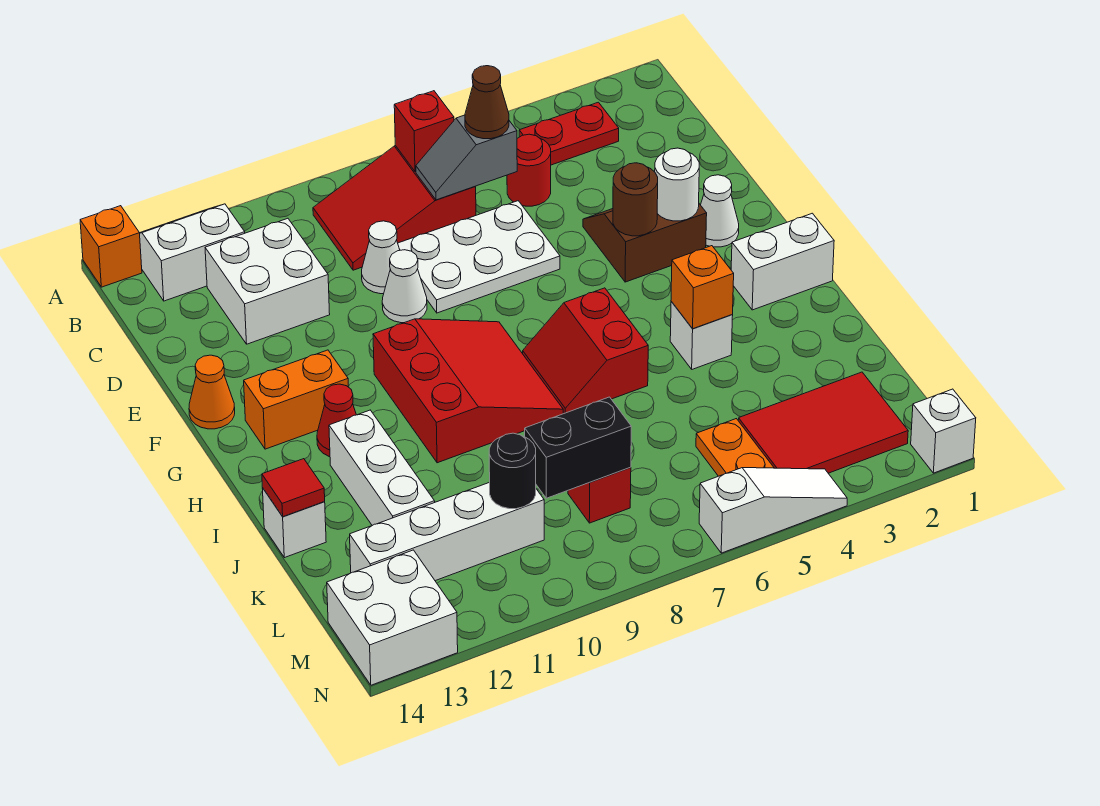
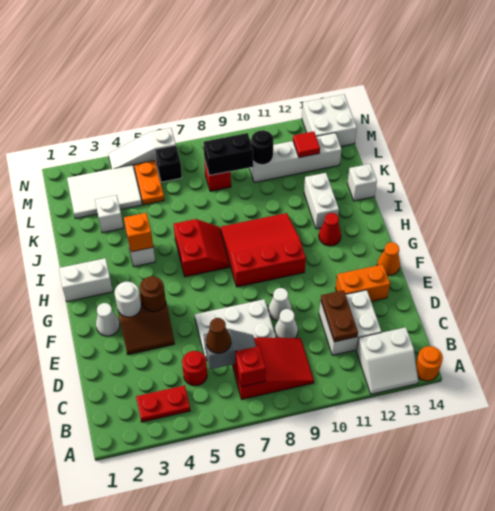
orange 1x1 brick [80,206,142,287] -> orange 1x1 round brick [416,346,443,381]
none -> brown 1x2 plate [321,290,358,342]
red 3x3 slope [373,319,563,463] -> red 3x3 slope turned to [220,213,306,287]
orange 1x2 brick [244,350,348,449] -> orange 1x2 brick moved to [336,264,390,301]
white 1x3 brick [329,410,435,525] -> white 1x2 brick [304,173,339,229]
red 1x1 tile [262,459,325,517] -> red 1x1 tile moved to [293,131,320,158]
red 2x3 tile [738,372,908,473] -> white 2x3 tile [67,165,142,219]
none -> black 1x1 brick [155,145,182,182]
white 1x1 brick [911,389,976,473] -> white 1x1 brick moved to [95,195,123,233]

